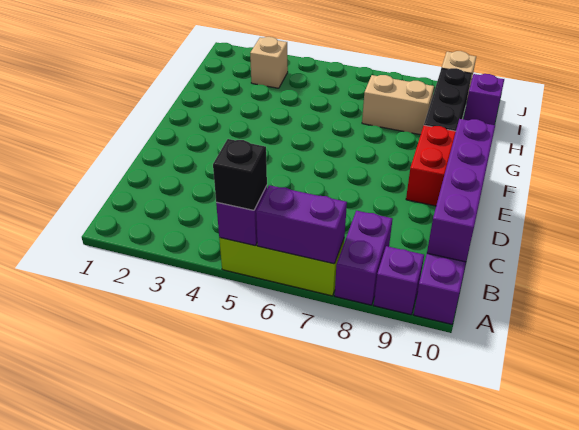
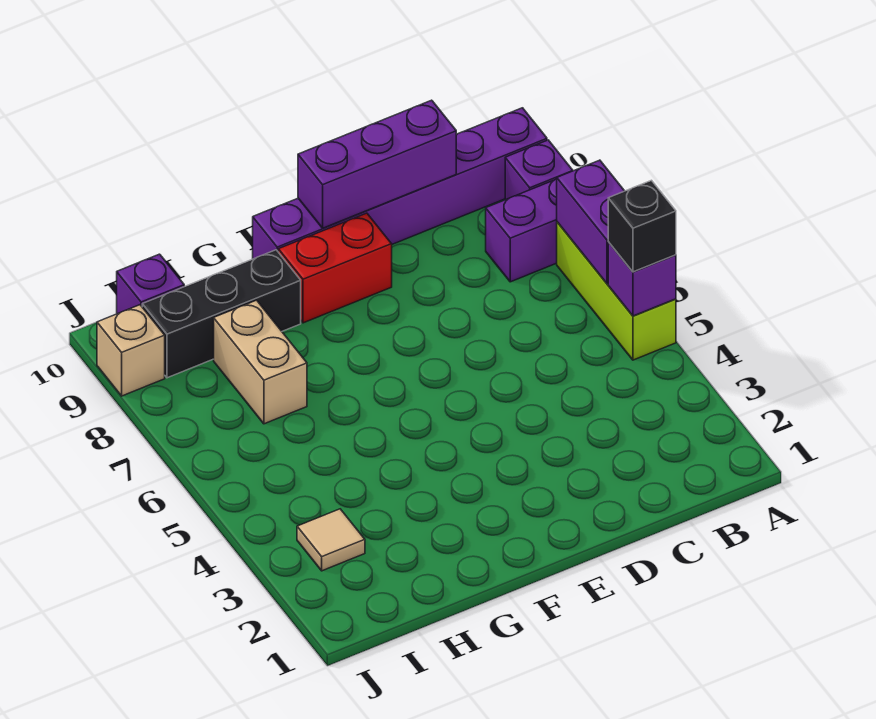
purple 1x4 brick [427,119,495,262] -> purple 1x3 brick [298,100,456,228]
tan 1x1 brick [250,37,288,88] -> tan 1x1 tile [297,509,365,571]

